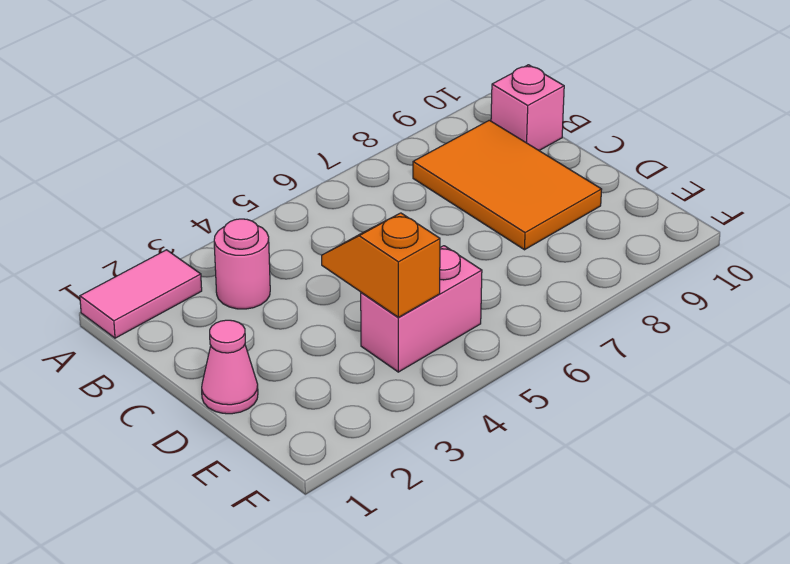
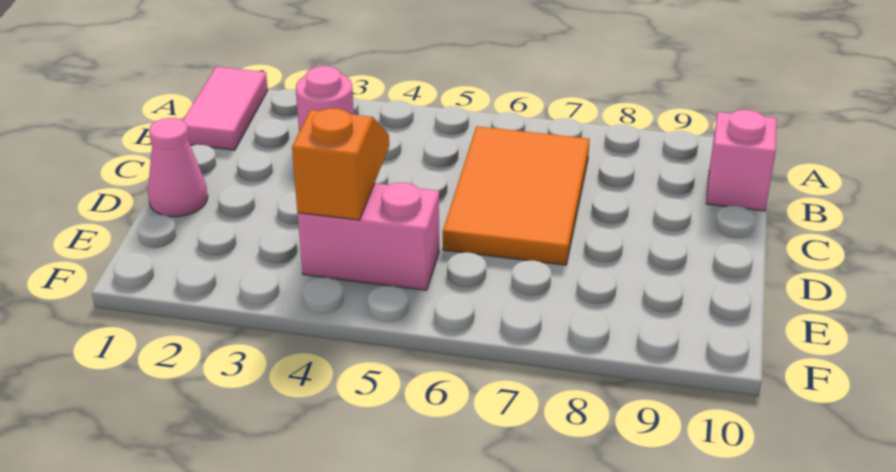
pink 1x2 tile [80,250,202,338] -> pink 1x2 tile turned to [183,67,268,150]
orange 2x3 tile [413,120,602,250] -> orange 2x3 tile moved to [443,126,590,265]

